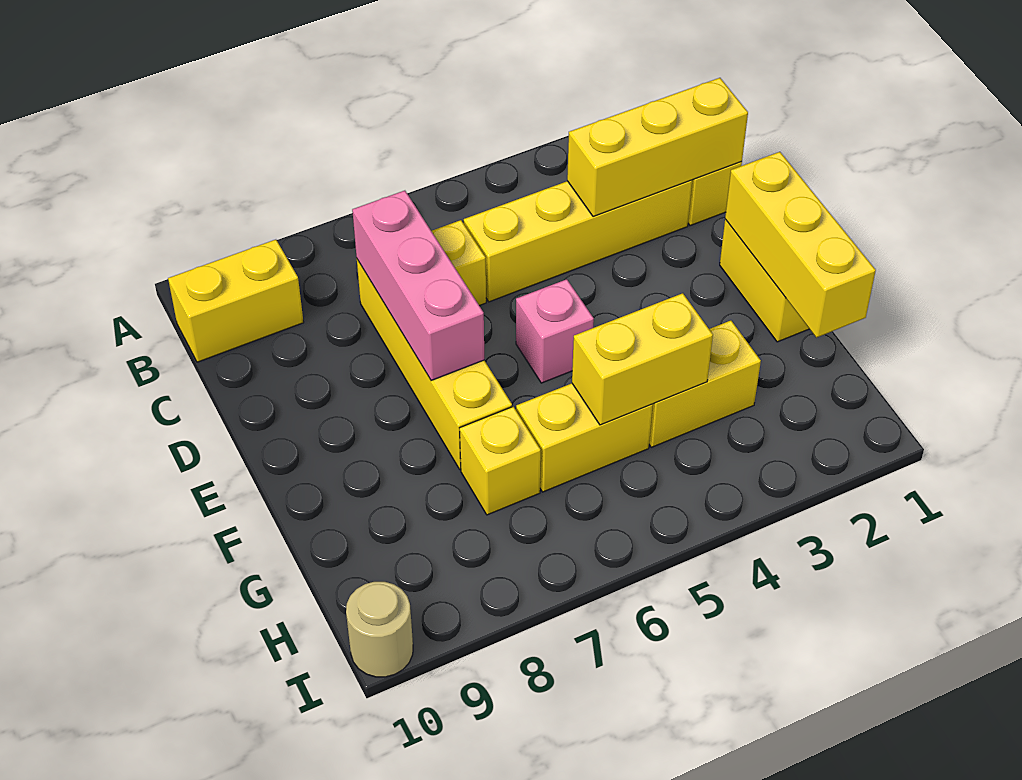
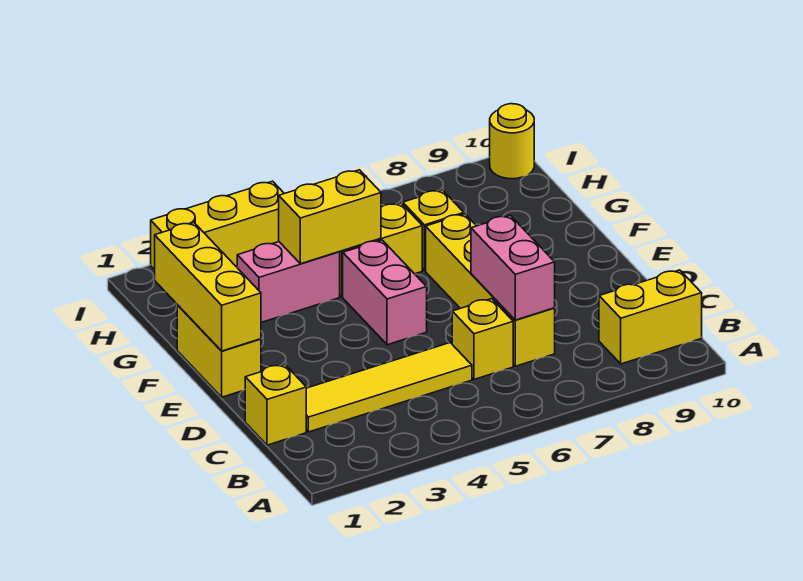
yellow 1x3 brick [567,78,748,217] -> yellow 1x3 brick moved to [151,181,284,270]
yellow 1x4 brick [464,180,692,302] -> yellow 1x4 tile [306,343,472,432]
pink 1x3 brick [352,191,484,381] -> pink 1x2 brick [471,215,555,320]
pink 1x1 brick [516,279,594,383] -> pink 1x2 brick [343,240,427,345]
yellow 1x2 brick [649,320,761,447] -> pink 1x2 brick [237,242,340,322]
tan 1x1 round brick [346,582,413,677] -> yellow 1x1 round brick [490,104,534,179]

